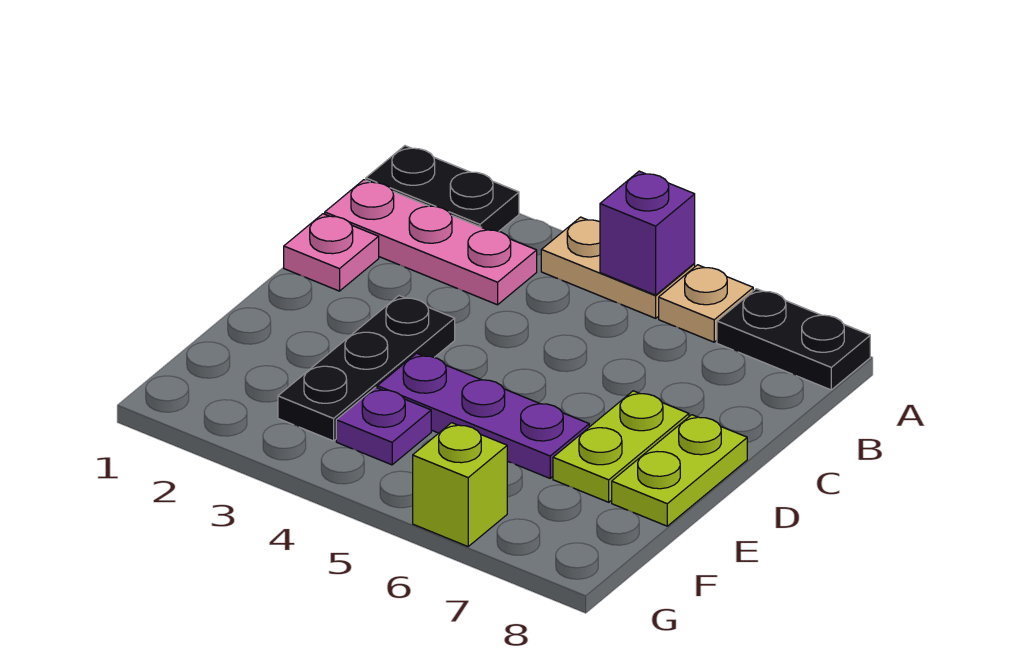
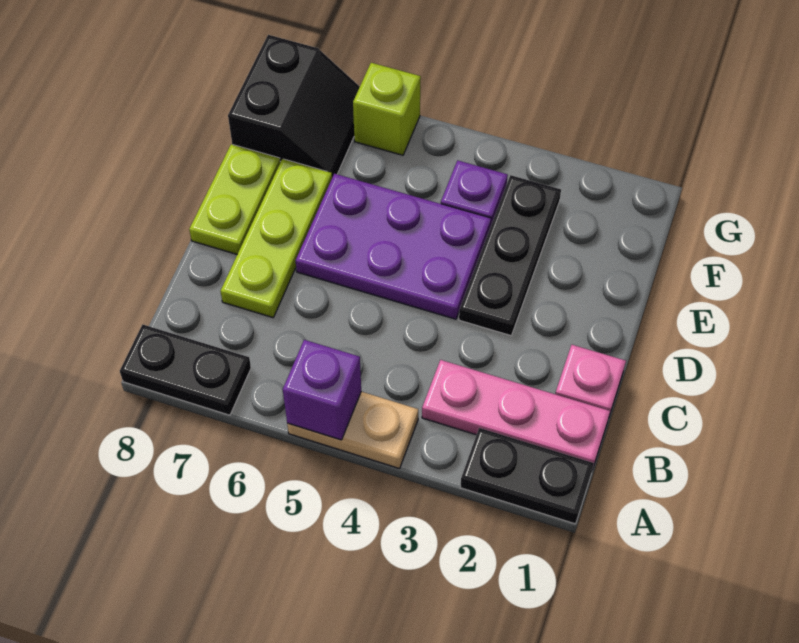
tan 1x1 plate [659,265,753,342] -> none
lime 1x2 plate [553,391,689,502] -> lime 1x3 plate [220,159,332,318]
purple 1x3 plate [377,353,589,478] -> purple 2x3 plate [296,174,491,319]
none -> black 2x2 slope [228,35,360,177]

